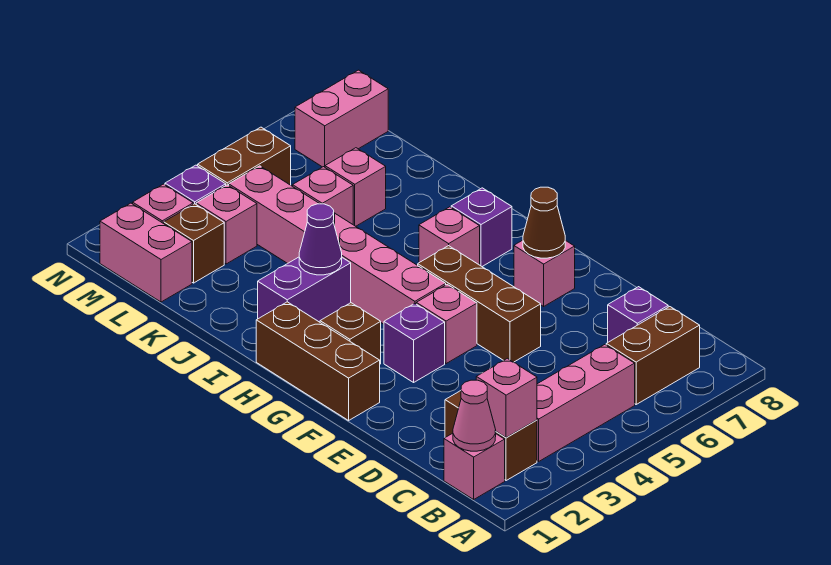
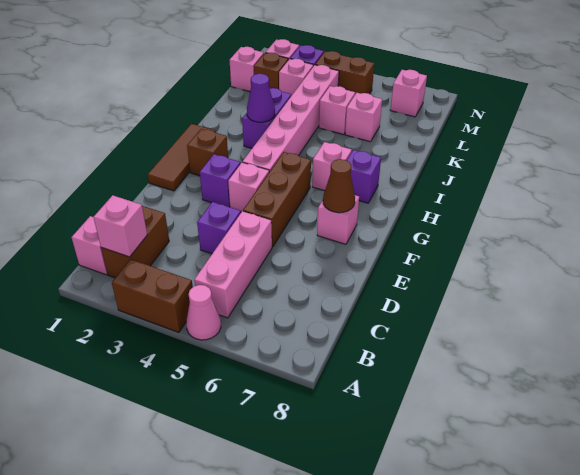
pink 1x1 cone [453,380,496,451] -> pink 1x1 cone moved to [186,285,221,340]
pink 1x3 brick [537,345,635,461] -> pink 1x3 brick turned to [194,211,272,318]
brown 1x2 brick [606,307,700,404] -> brown 1x2 brick moved to [112,259,193,332]
purple 1x1 brick [608,287,668,342] -> purple 1x1 brick moved to [197,202,241,254]
brown 1x3 brick [256,302,380,420] -> brown 1x3 tile [148,124,216,191]
purple 1x2 brick [258,257,351,322] -> purple 1x2 brick turned to [242,88,291,148]
pink 1x2 brick [100,203,192,302] -> pink 1x1 brick [229,47,264,91]
pink 1x2 brick [295,70,388,167] -> pink 1x1 brick [390,70,427,117]

